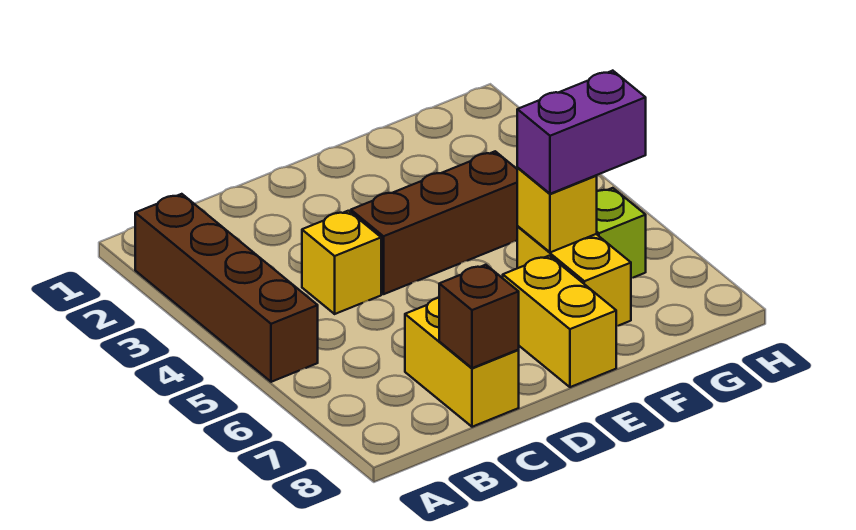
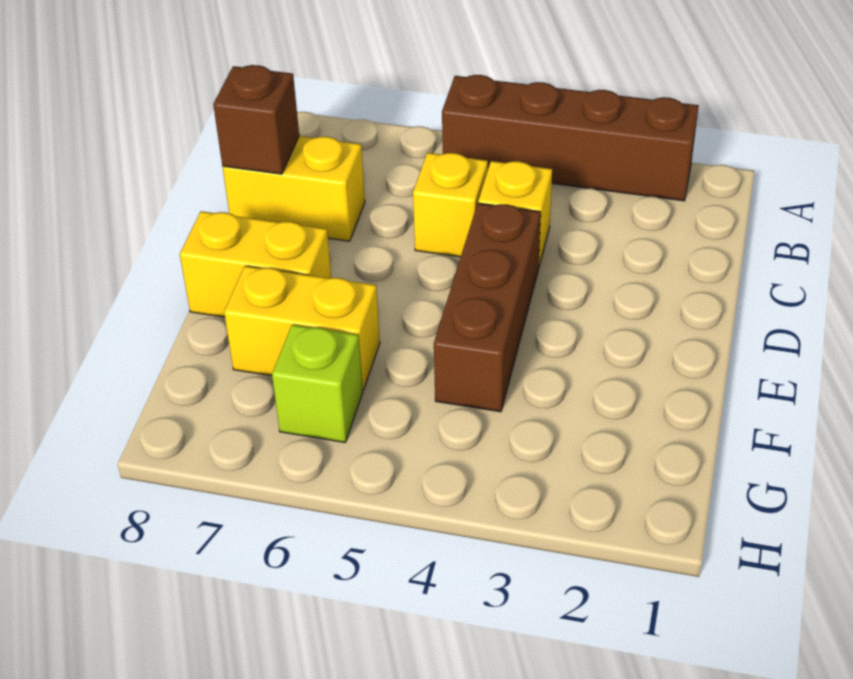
yellow 1x1 brick [517,168,597,252] -> yellow 1x1 brick moved to [413,153,488,257]
purple 1x2 brick [517,71,646,194] -> none

